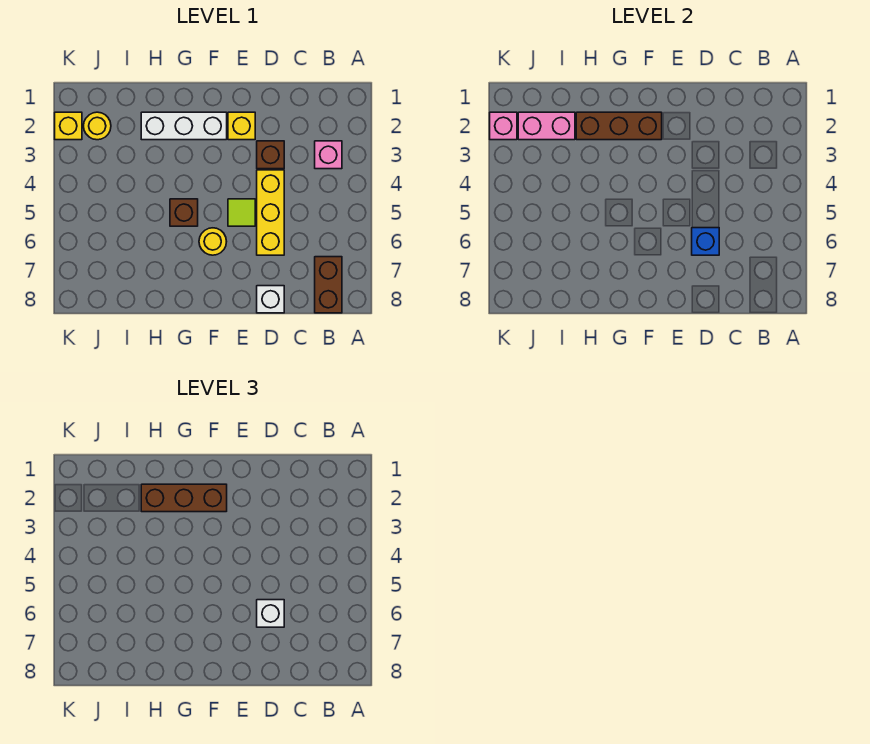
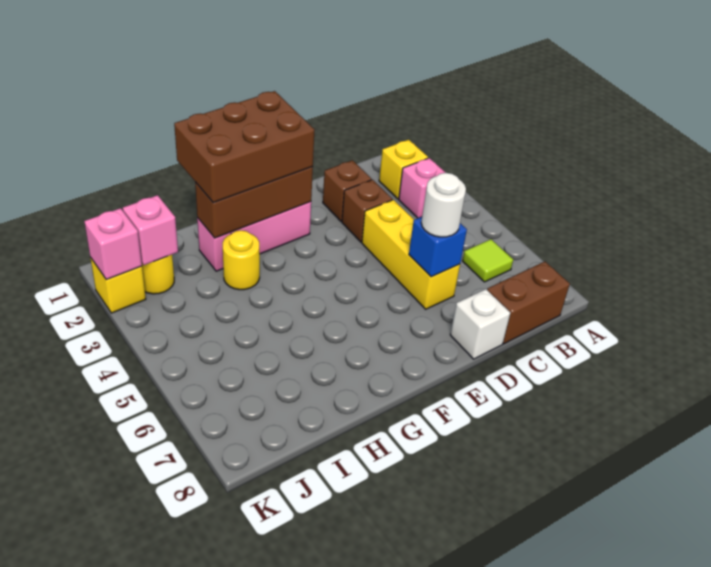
brown 1x2 brick [315,257,342,313] -> brown 1x2 brick turned to [487,262,570,344]
white 1x1 brick [257,600,284,627] -> white 1x1 round brick [421,173,466,237]
yellow 1x1 brick [228,112,255,140] -> yellow 1x1 brick moved to [379,140,428,199]
lime 1x1 tile [228,199,255,226] -> lime 1x1 tile moved to [463,239,513,282]
white 1x3 brick [141,112,227,140] -> pink 1x3 brick [197,202,311,271]
brown 1x3 brick [141,484,227,512] -> brown 2x3 brick [174,91,314,203]
yellow 1x1 round brick [199,228,227,255] -> yellow 1x1 round brick moved to [223,230,260,290]
brown 1x1 brick [170,199,198,226] -> brown 1x1 brick moved to [323,160,372,222]
pink 1x2 brick [518,112,575,140] -> pink 1x1 brick [123,195,178,265]

